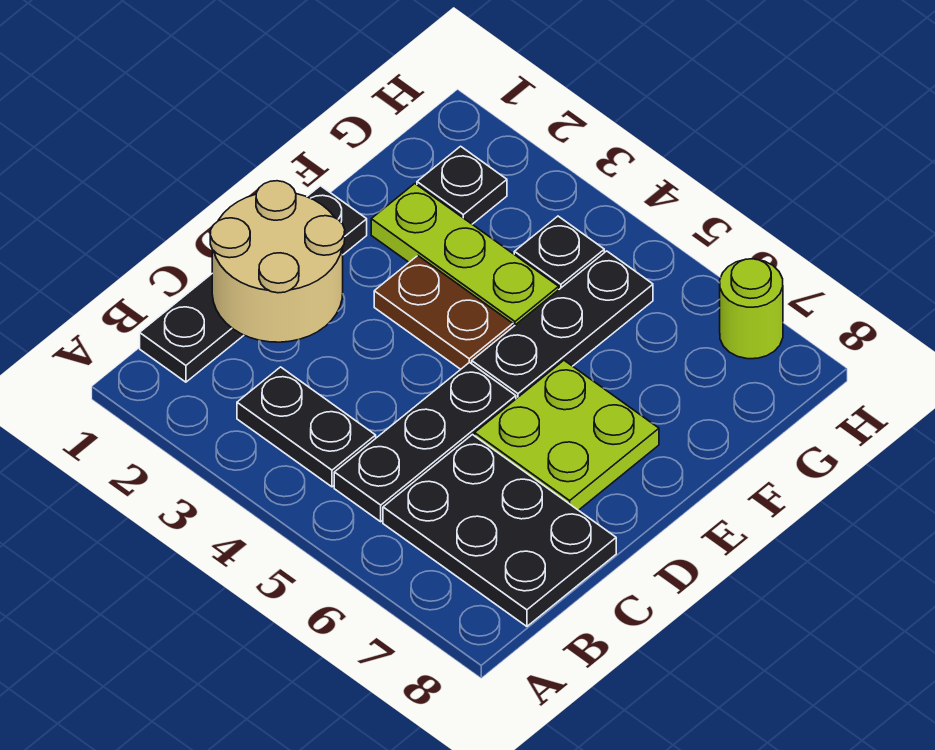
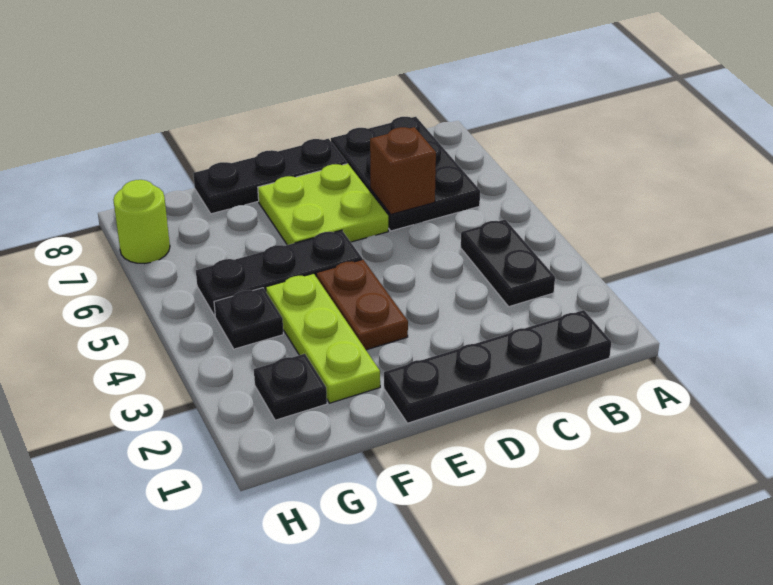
black 1x3 plate [334,362,516,522] -> black 1x3 plate moved to [193,139,347,214]
tan 2x2 round brick [210,181,345,342] -> none
none -> brown 1x1 brick [370,127,436,214]

